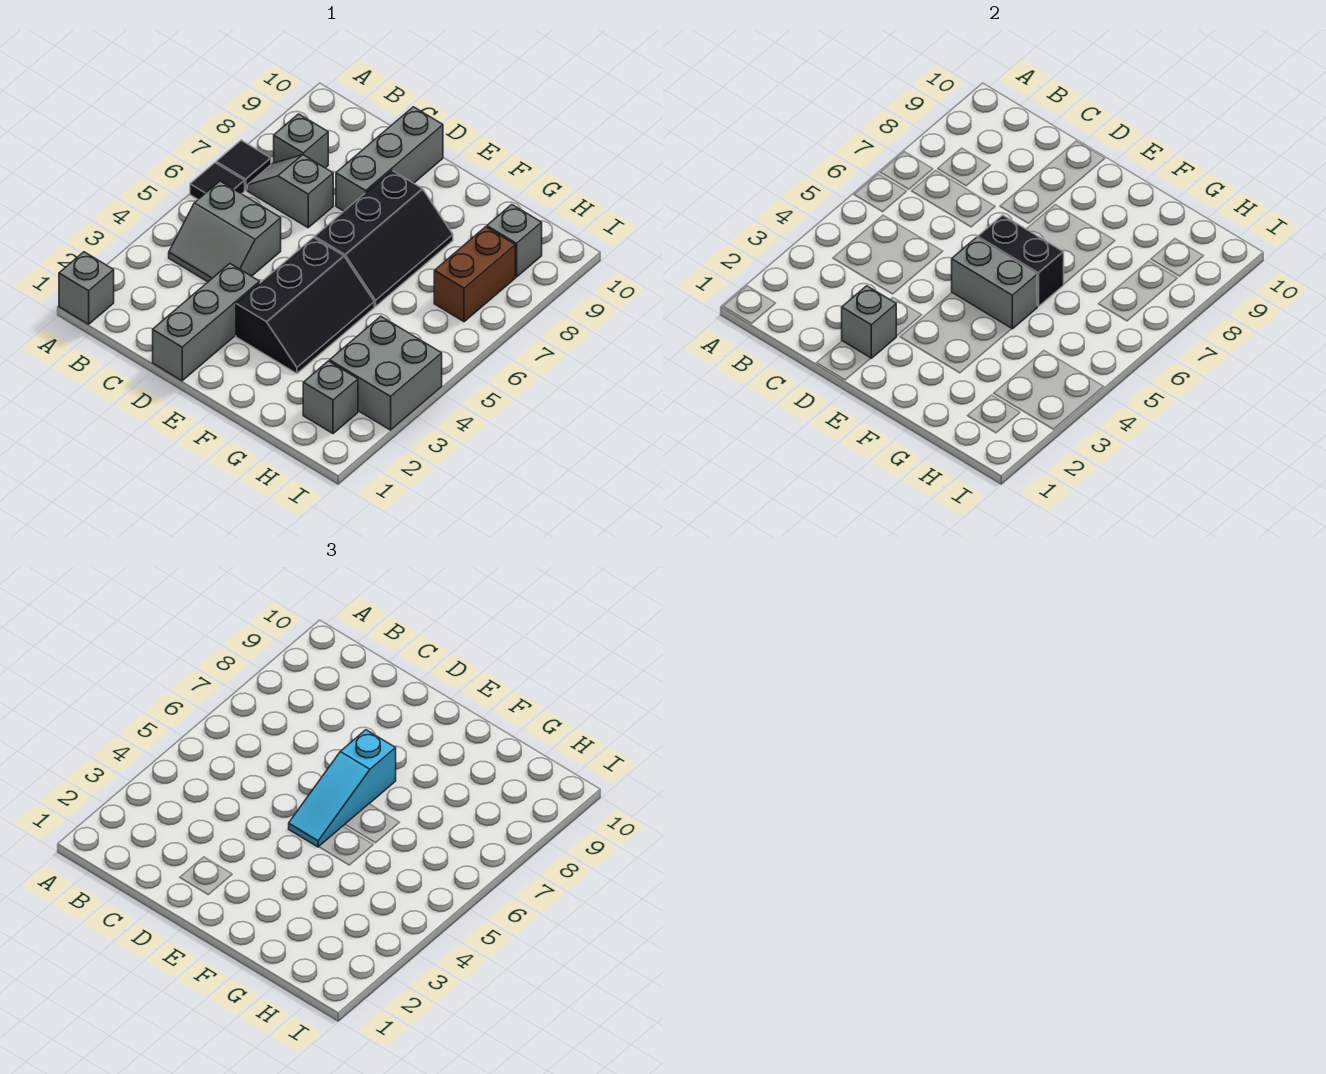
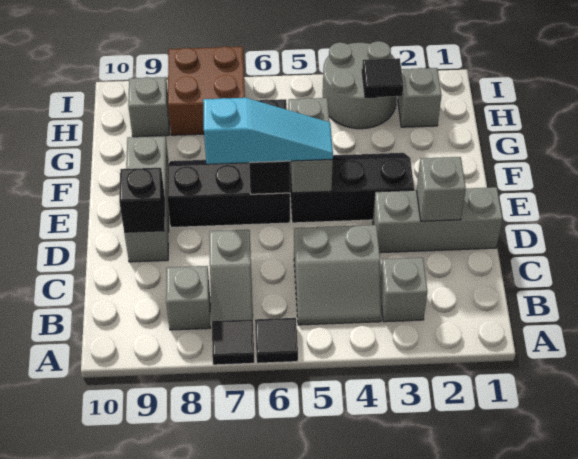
grey 1x1 brick [59,252,114,324] -> grey 1x1 brick moved to [381,258,428,322]
grey 2x2 slope [169,181,281,282] -> grey 2x2 slope turned to [294,225,382,325]
grey 1x3 brick [336,107,443,211] -> grey 1x3 brick turned to [124,136,169,262]
none -> black 1x1 brick [119,168,165,233]
grey 2x2 brick [330,316,442,430] -> grey 2x2 round brick [323,41,397,129]
none -> black 1x1 tile [362,58,403,98]
brown 1x2 brick [434,227,515,322] -> brown 2x2 brick [168,46,245,135]

